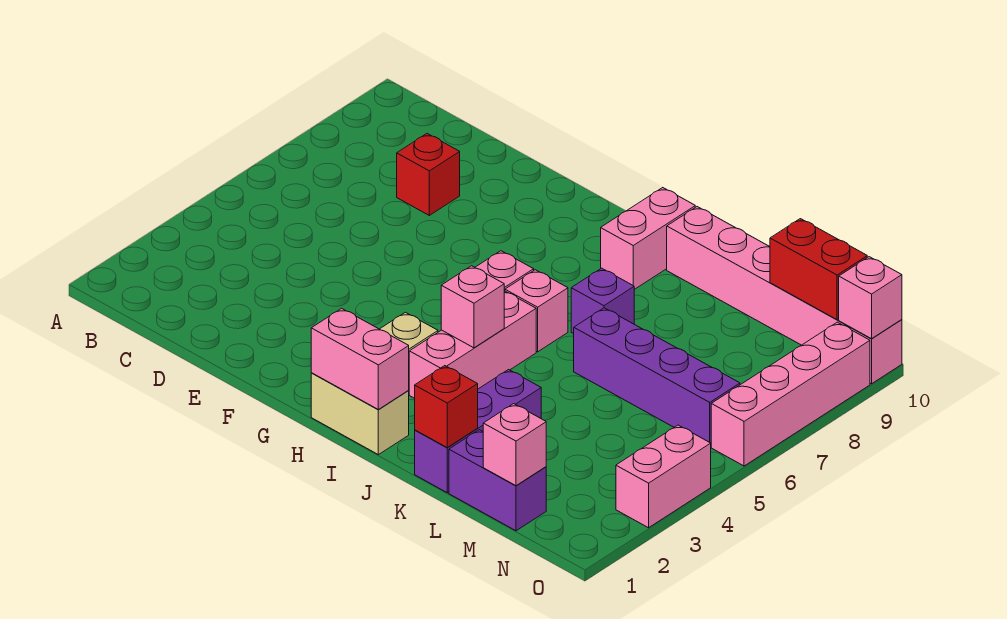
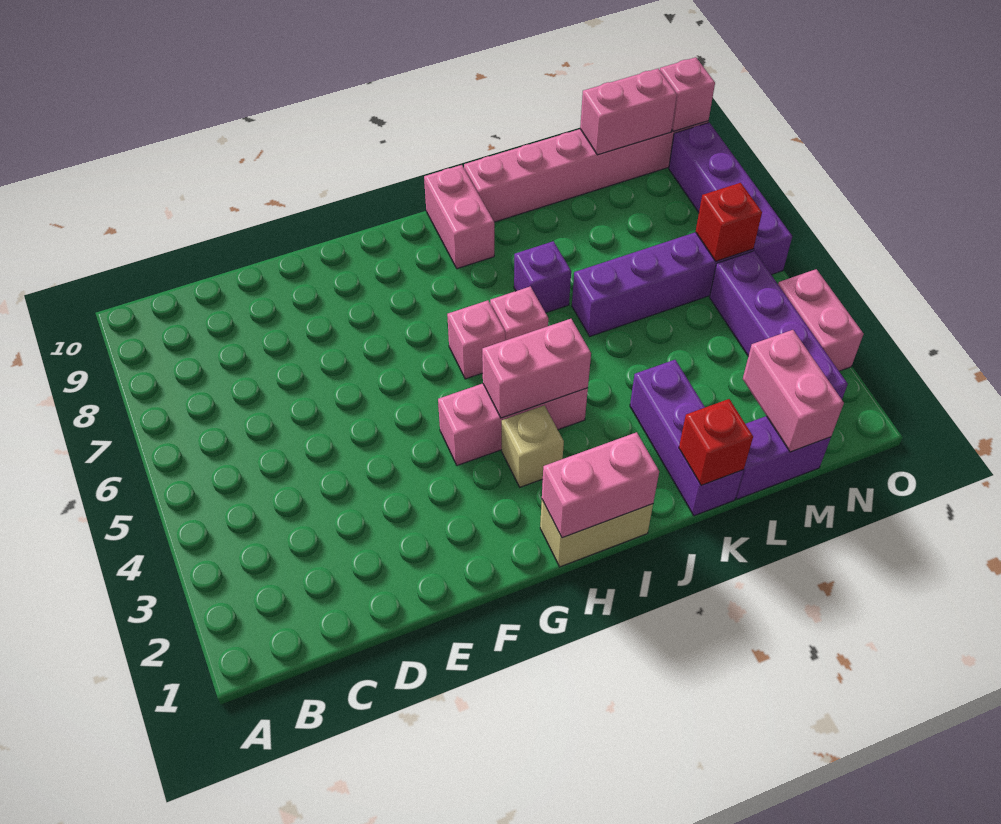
red 1x1 brick [397,134,460,215] -> red 1x1 brick moved to [696,183,762,261]
pink 1x3 brick [409,291,536,398] -> pink 1x3 brick turned to [438,384,588,465]
pink 1x1 brick [441,266,504,348] -> pink 1x2 brick [482,319,591,418]
pink 1x1 brick [483,404,546,486] -> pink 1x2 brick [743,330,844,452]
red 1x2 brick [770,219,867,320] -> pink 1x2 brick [580,69,677,155]
none -> purple 1x4 brick [710,251,848,399]
pink 1x4 brick [711,322,870,466] -> purple 1x4 brick [669,123,792,275]

